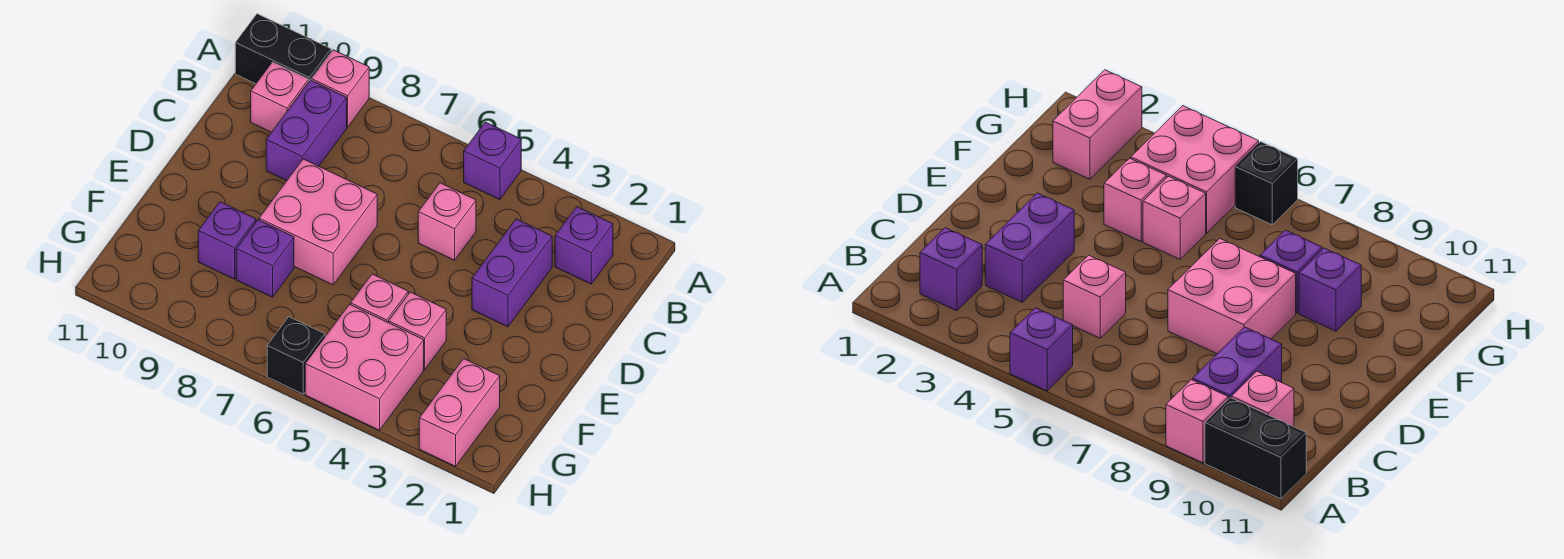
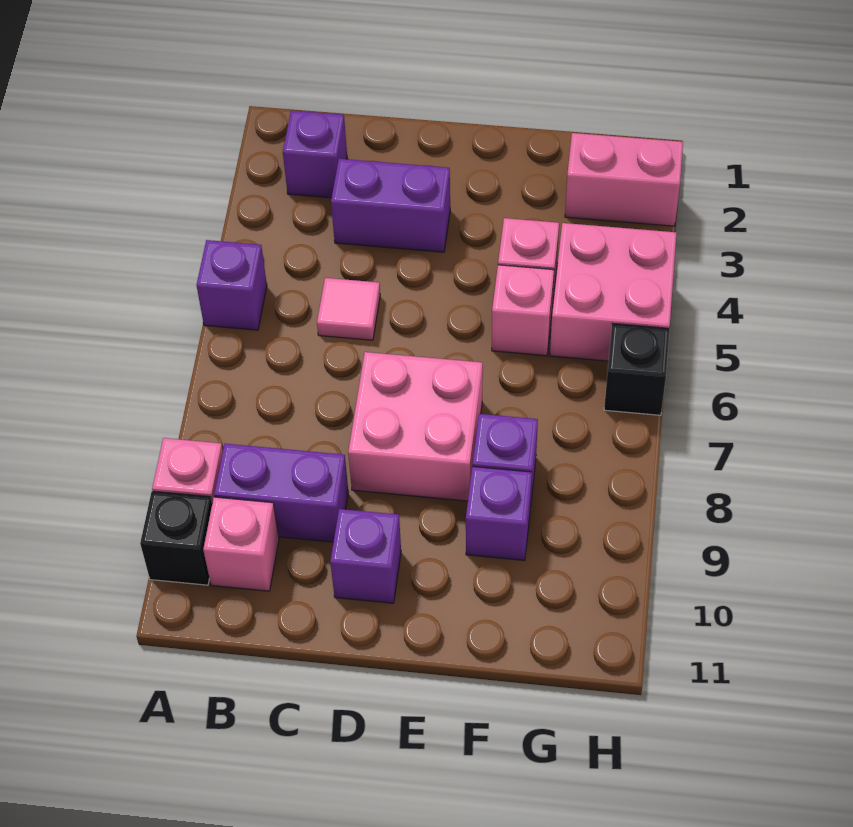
black 1x2 brick [235,14,331,84] -> black 1x1 brick [140,491,212,585]
pink 1x1 brick [418,183,476,260] -> pink 1x1 tile [317,278,380,340]
none -> purple 1x1 brick [330,509,401,603]

